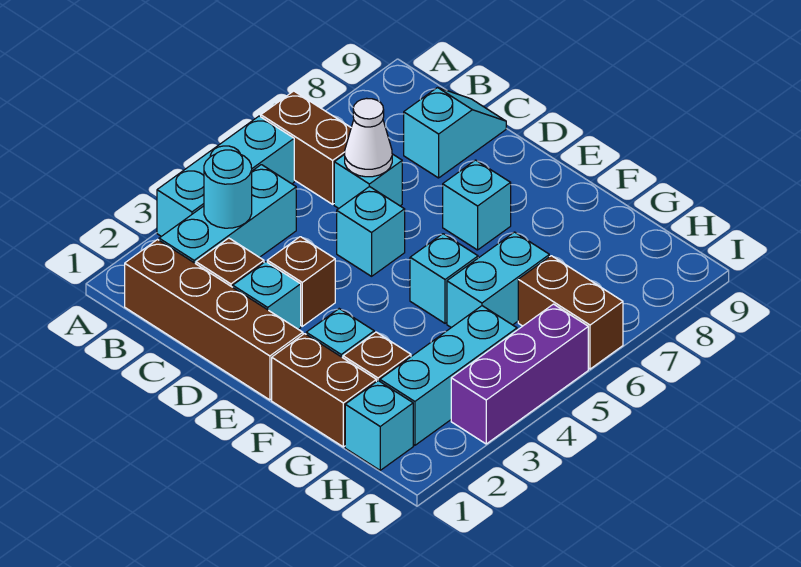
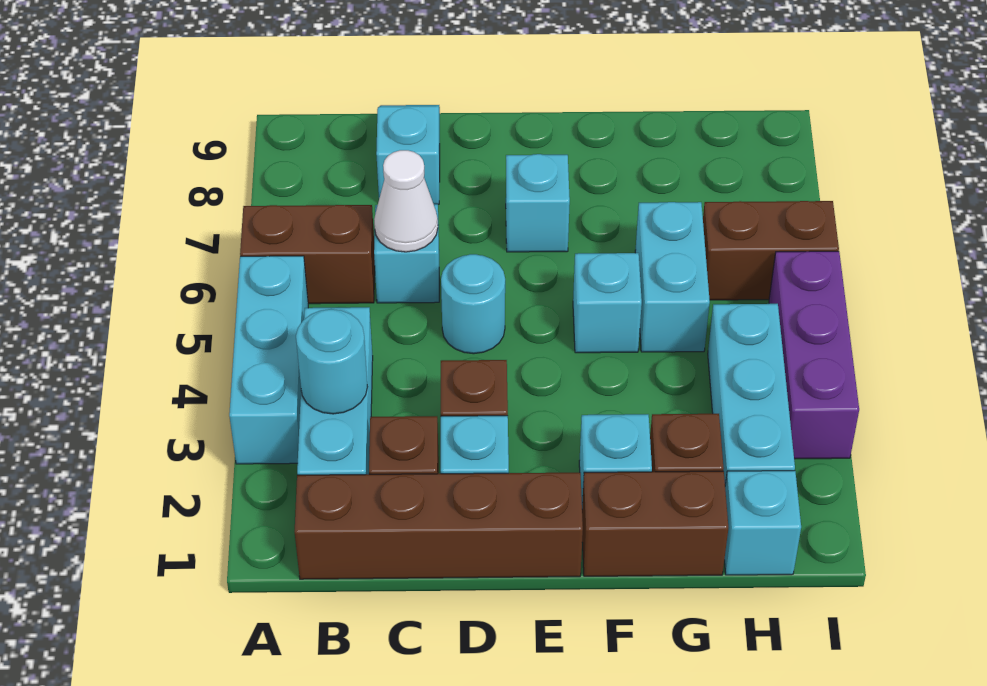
cyan 1x1 brick [337,186,405,276] -> cyan 1x1 round brick [441,254,505,354]

